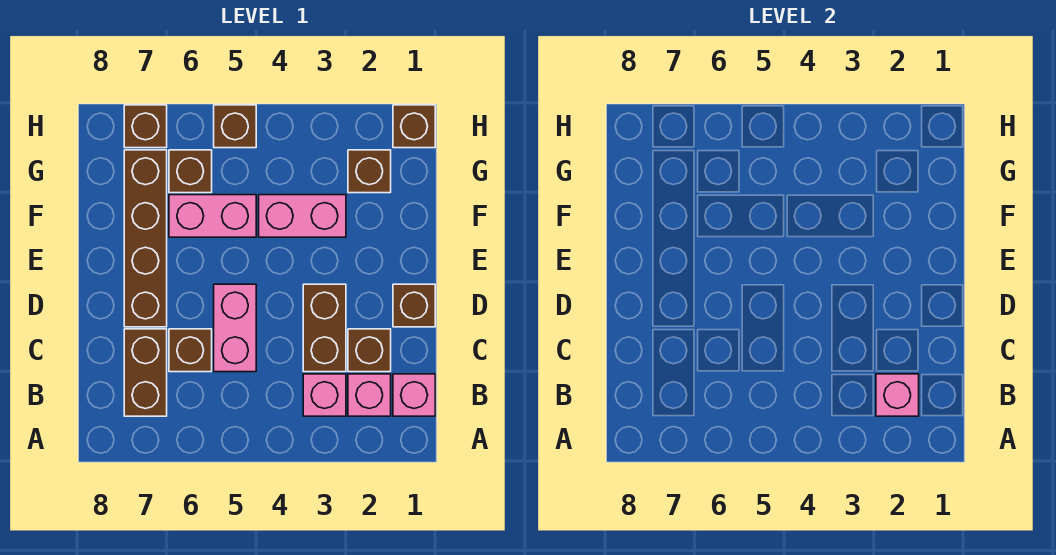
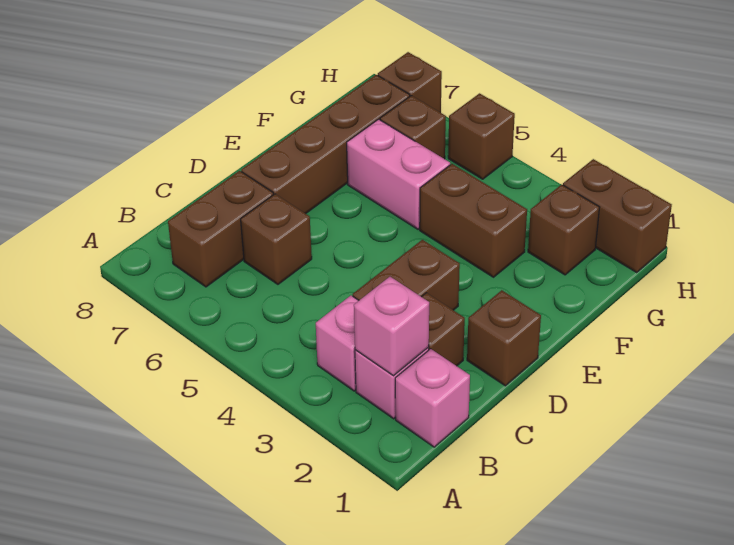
pink 1x2 brick [214,284,256,372] -> none
pink 1x2 brick [259,195,346,237] -> brown 1x2 brick [420,164,527,277]
brown 1x1 brick [393,105,435,148] -> brown 1x2 brick [563,159,672,272]

